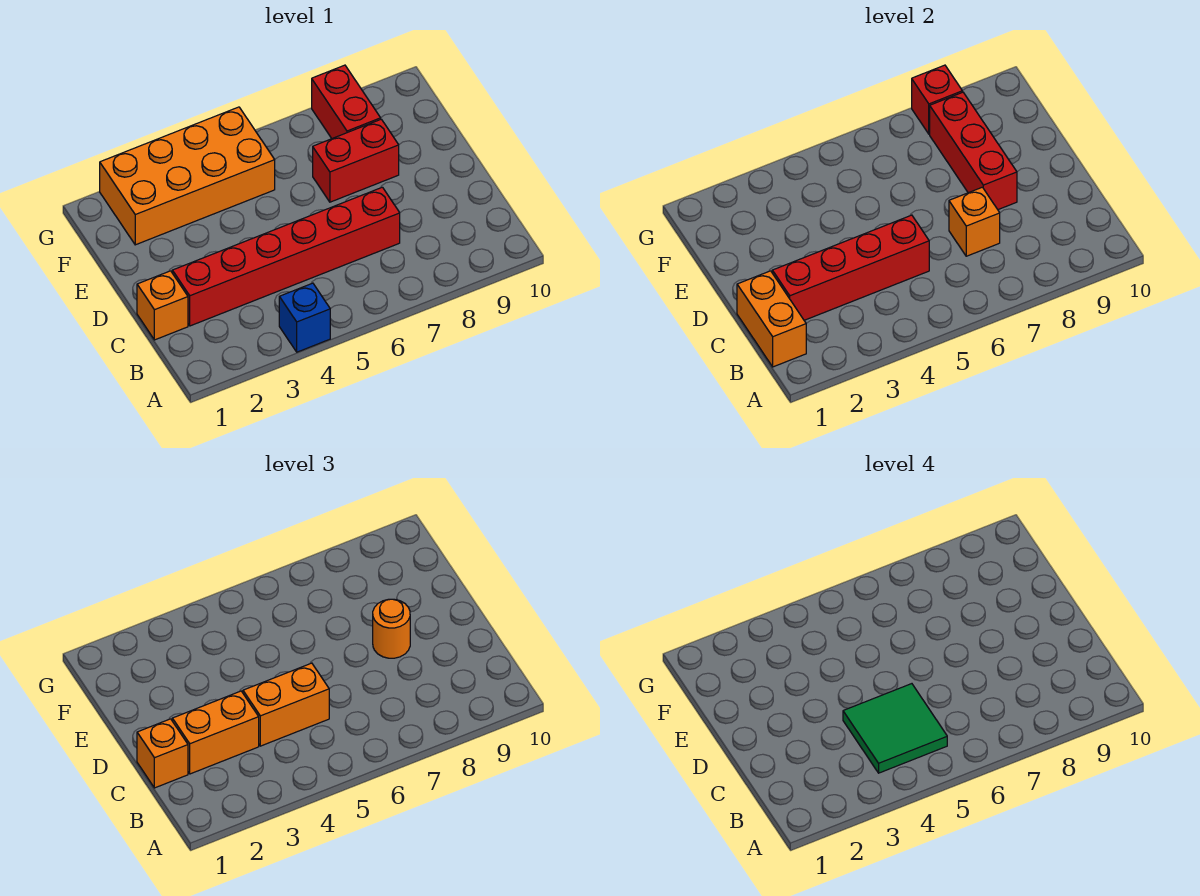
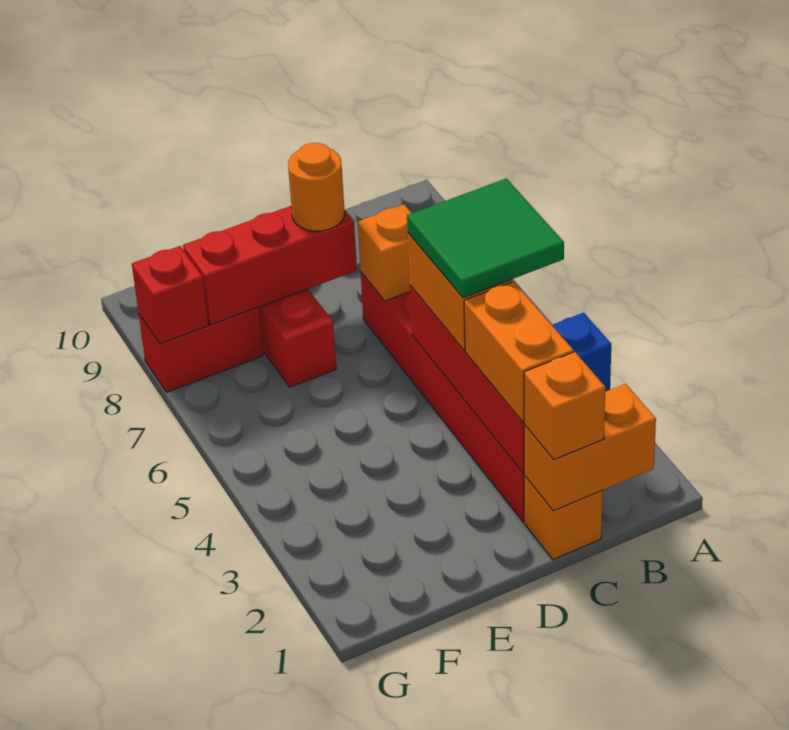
orange 2x4 brick [100,107,275,245] -> none

